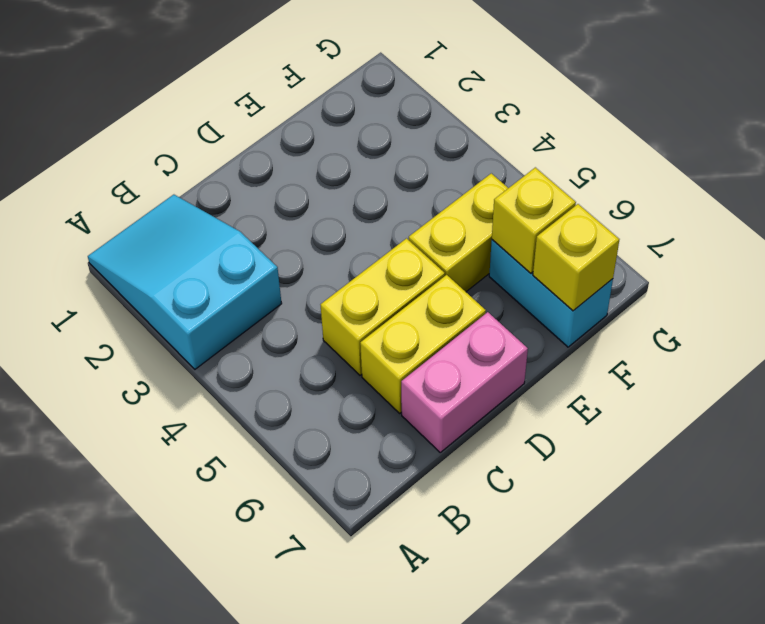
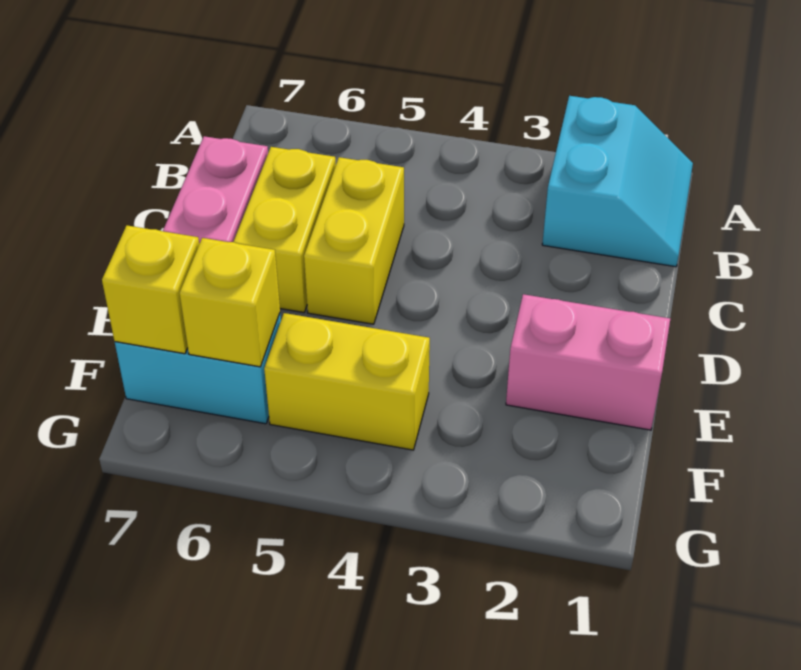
cyan 2x3 slope [88,195,282,369] -> cyan 2x2 slope [542,96,693,267]
none -> pink 1x2 brick [506,294,670,430]
yellow 1x2 brick [409,173,508,292] -> yellow 1x2 brick turned to [264,313,430,450]

